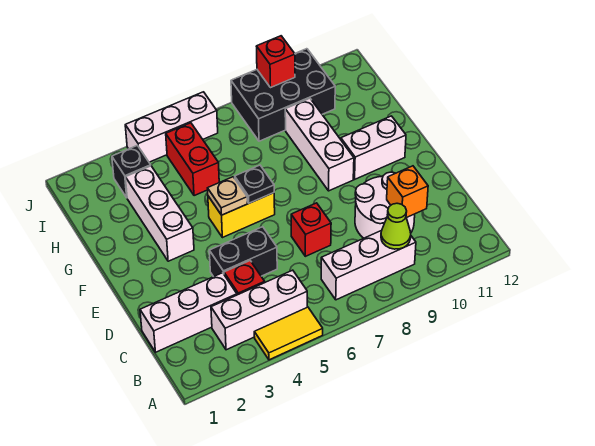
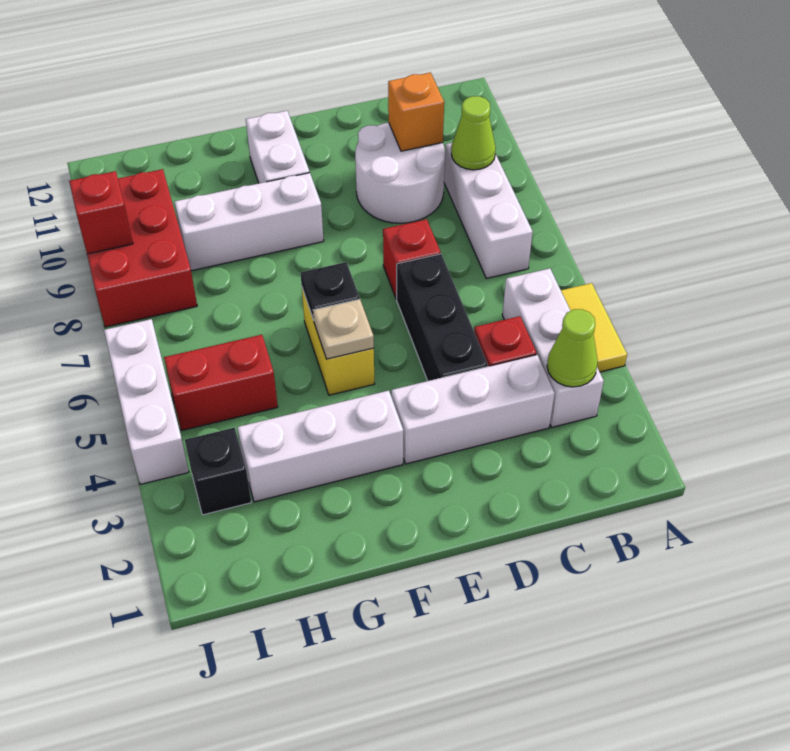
none -> lime 1x1 cone [547,309,598,387]
white 1x3 brick [140,273,237,352] -> white 1x3 brick turned to [391,355,555,464]
black 1x2 brick [209,227,277,277] -> black 1x3 brick [397,254,488,381]
black 2x3 brick [231,49,335,141] -> red 2x3 brick [87,169,197,327]

